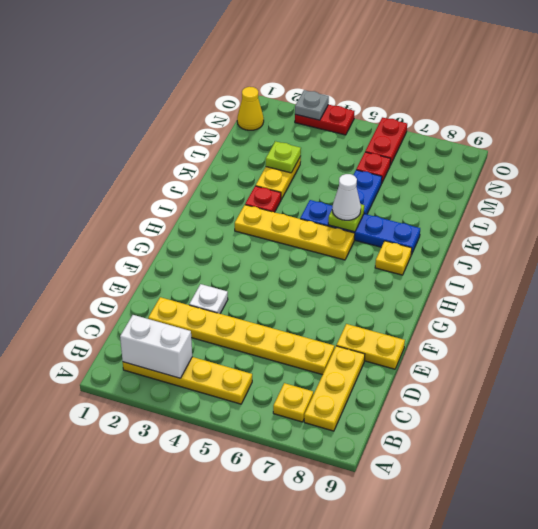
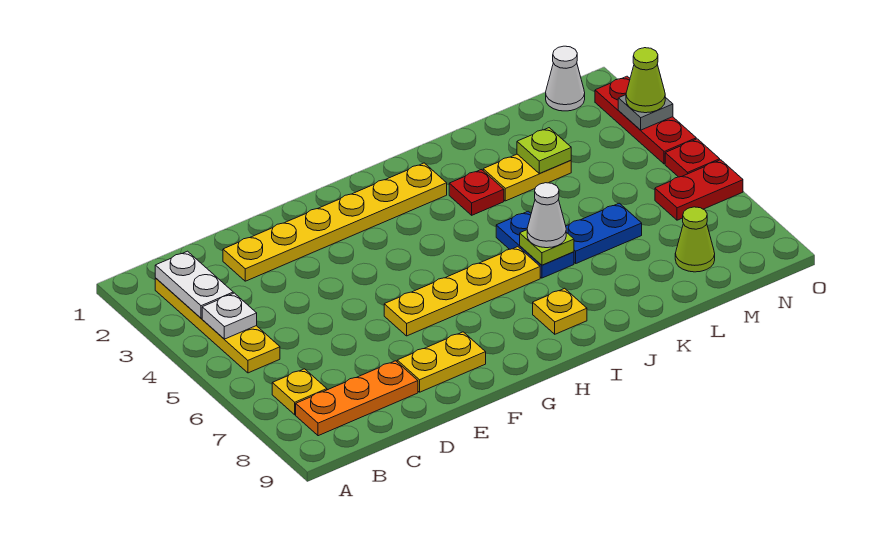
white 1x2 brick [120,315,192,378] -> white 1x2 plate [155,251,233,318]
yellow 1x3 plate [304,346,365,431] -> orange 1x3 plate [296,361,418,436]
yellow 1x6 plate [148,297,335,375] -> yellow 1x6 plate turned to [223,163,447,281]
white 1x1 plate [189,284,228,314] -> white 1x1 plate moved to [202,293,257,339]
yellow 1x2 plate [336,324,405,369] -> yellow 1x2 plate turned to [397,332,486,392]
yellow 1x4 plate [235,205,355,260] -> yellow 1x4 plate turned to [384,247,540,336]
blue 1x4 plate [300,200,420,255] -> blue 1x2 plate [496,211,574,278]
red 1x1 plate [356,152,391,184] -> red 1x1 plate moved to [665,139,720,177]
none -> lime 1x1 cone [675,207,715,272]
yellow 1x1 cone [237,87,264,130] -> white 1x1 cone [546,46,585,111]
red 1x2 plate [295,105,355,135] -> red 1x3 plate [595,76,696,164]
none -> lime 1x1 cone [626,48,665,113]

